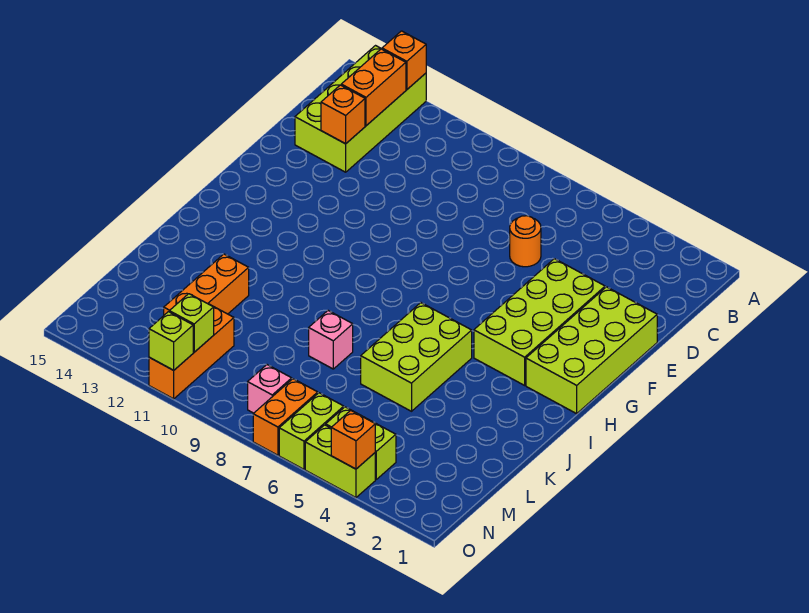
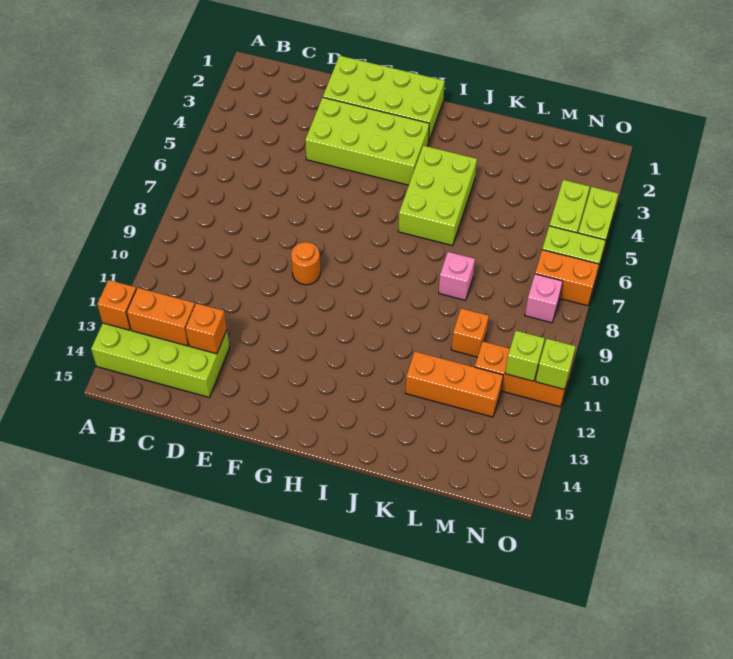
orange 1x1 round brick [510,216,541,267] -> orange 1x1 round brick moved to [291,242,320,285]
lime 2x3 brick [361,303,472,411] -> lime 2x3 brick turned to [398,146,477,246]
orange 1x1 brick [331,410,375,469] -> orange 1x1 brick moved to [451,308,489,357]

